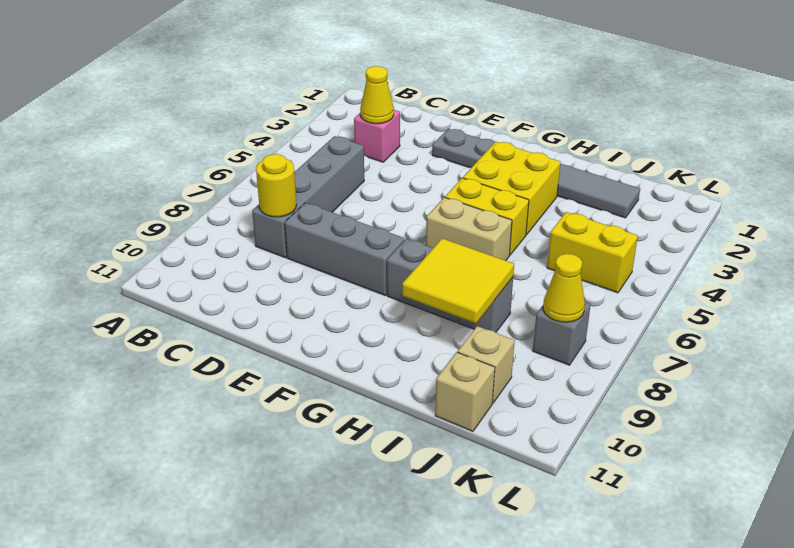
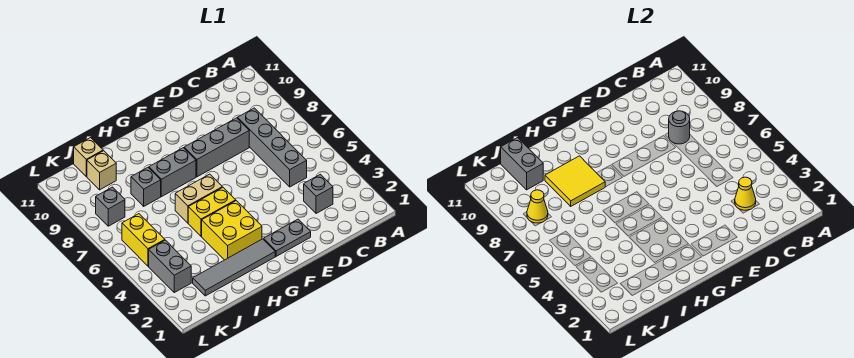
pink 1x1 brick [354,110,400,162] -> grey 1x1 brick [304,174,333,214]
yellow 1x1 round brick [256,154,296,217] -> grey 1x1 round brick [669,111,690,144]
yellow 1x2 brick [547,212,638,293] -> yellow 1x2 brick turned to [122,214,165,266]
none -> grey 1x2 brick [501,138,543,190]
none -> grey 1x2 brick [149,240,191,292]

